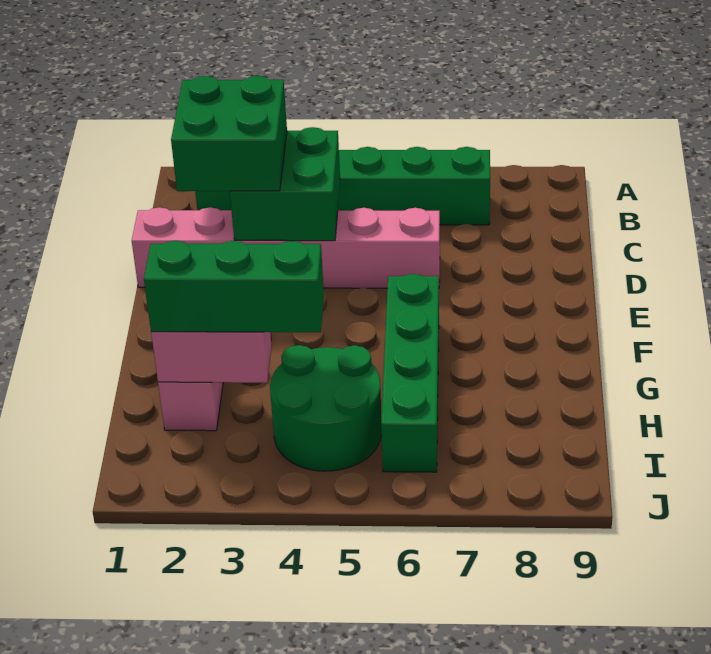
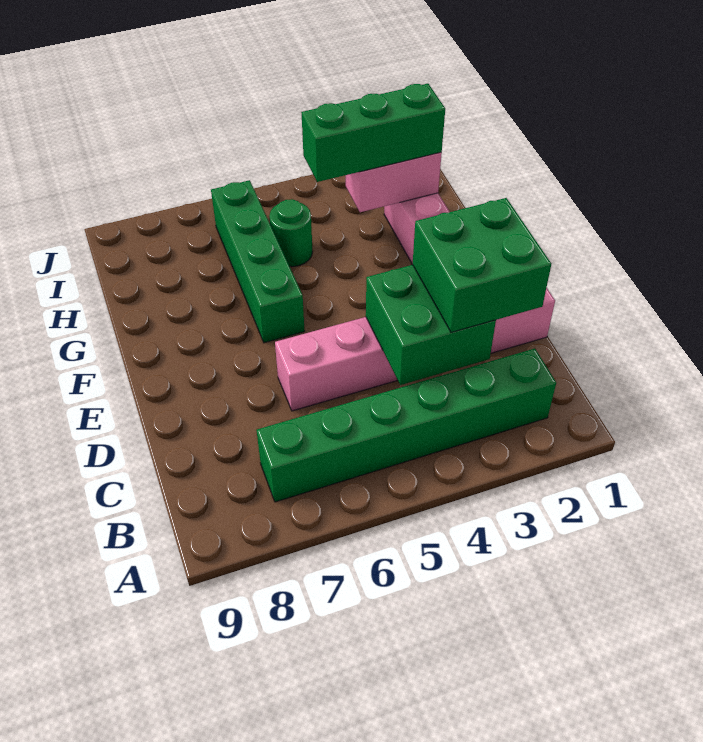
green 2x2 round brick [270,345,382,471] -> green 1x1 round brick [269,199,313,267]

